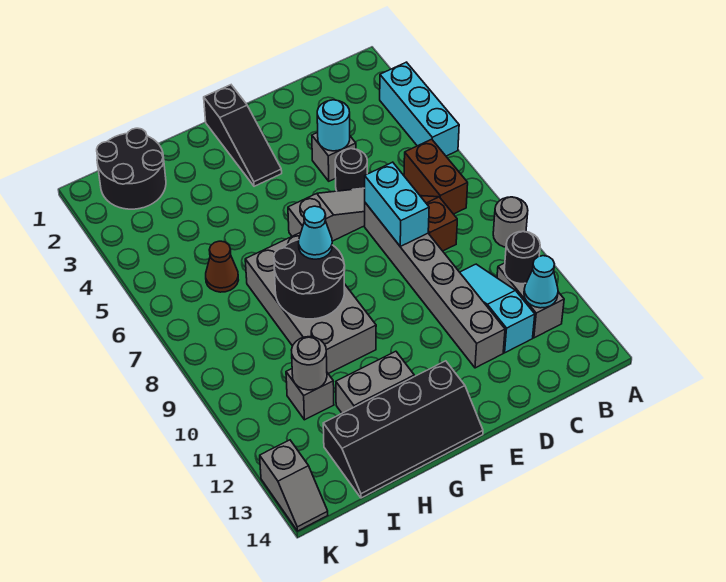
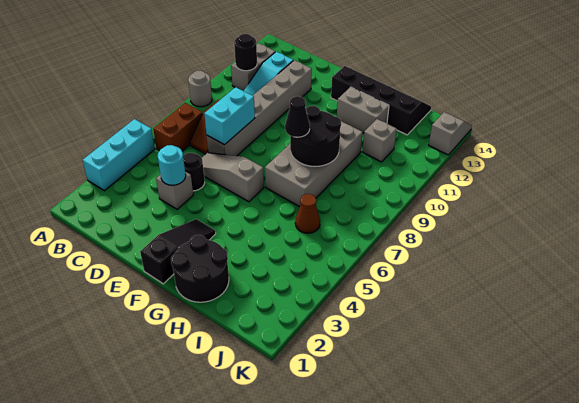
cyan 1x1 cone [524,256,558,308] -> none
cyan 1x1 cone [298,206,332,259] -> black 1x1 cone [285,96,310,137]
black 2x2 round brick [97,128,166,209] -> black 2x2 round brick moved to [171,235,229,302]
grey 1x1 round brick [292,337,327,390] -> none

